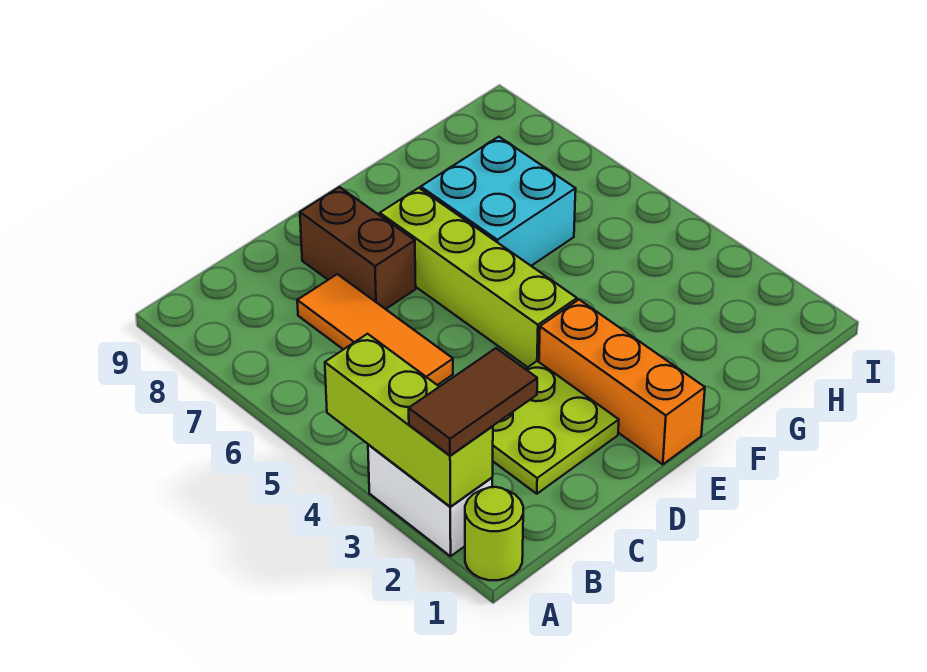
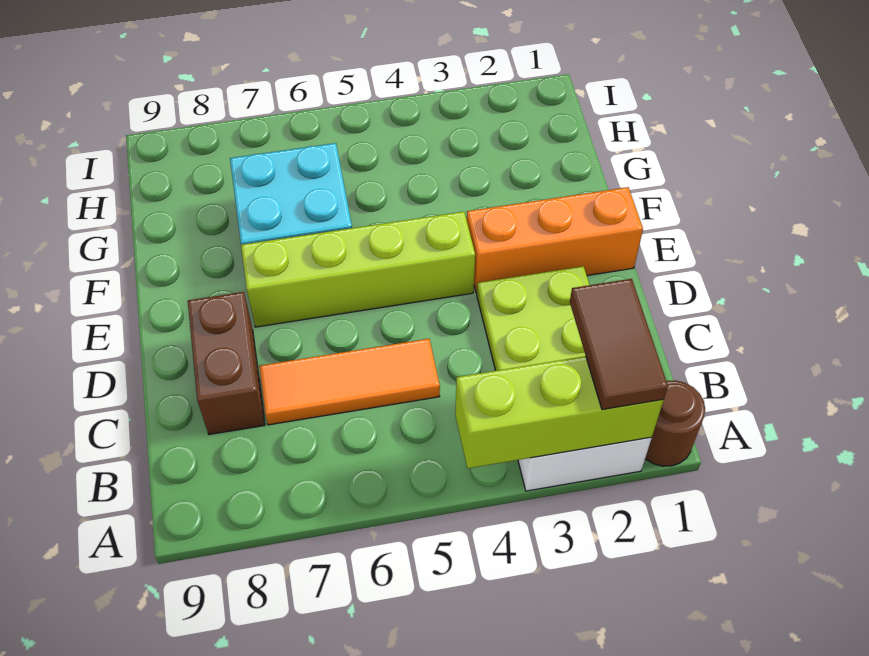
lime 1x1 round brick [465,487,523,580] -> brown 1x1 round brick [645,380,705,466]
brown 1x2 brick [300,187,416,309] -> brown 1x2 brick turned to [188,292,265,435]

